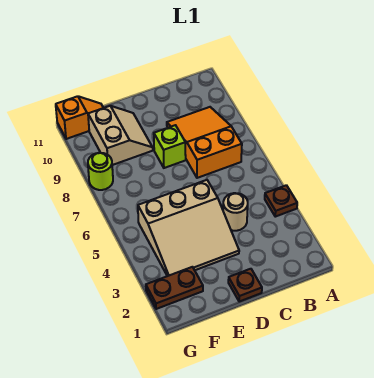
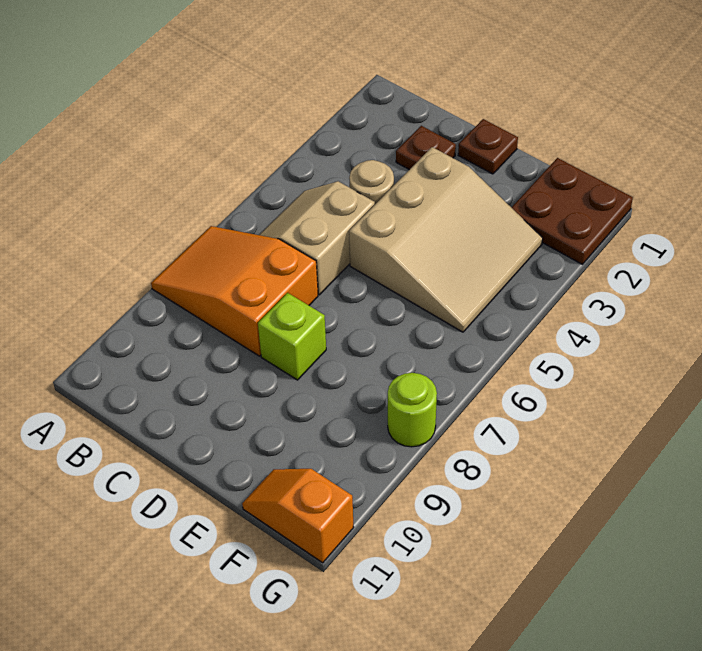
brown 1x1 plate [265,185,297,217] -> brown 1x1 plate moved to [396,126,456,170]
orange 2x3 slope [167,107,242,178] -> orange 2x3 slope turned to [151,226,318,356]
tan 3x3 slope [138,180,239,276] -> tan 3x3 slope turned to [349,147,543,332]
tan 2x2 slope [88,106,153,165] -> tan 2x2 slope moved to [259,181,375,295]
brown 1x2 plate [146,267,203,309] -> brown 2x2 plate [511,158,633,264]

